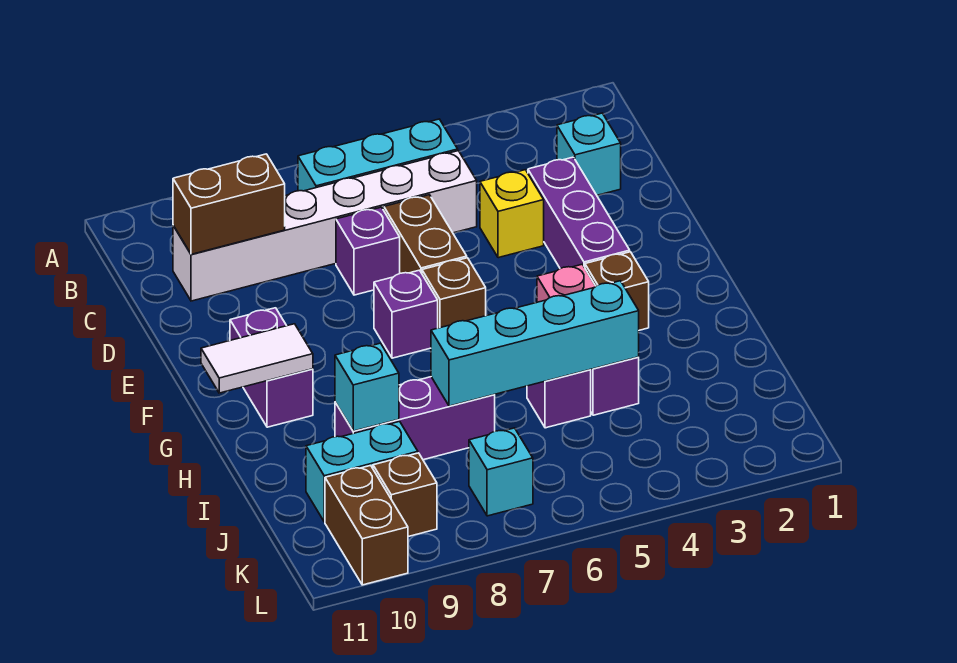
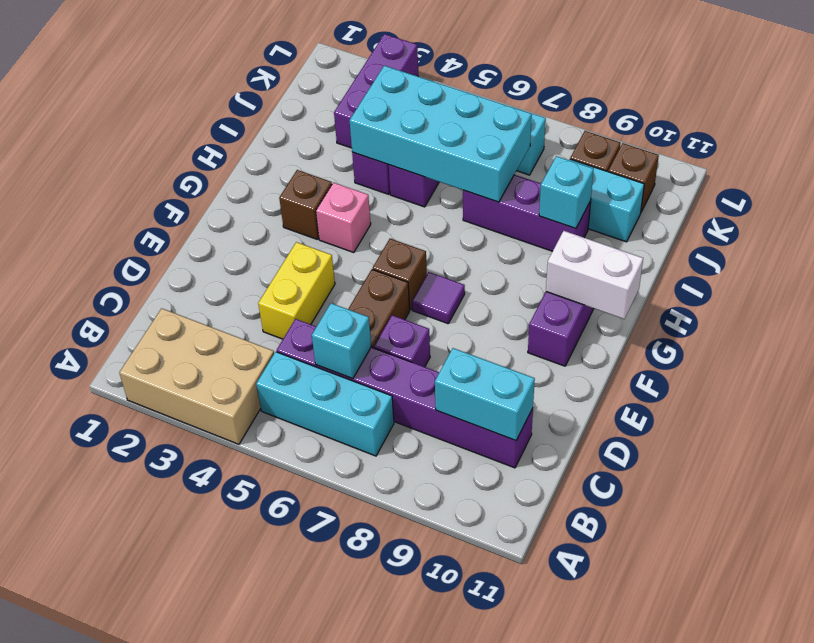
none -> tan 2x3 brick [119,308,274,444]
cyan 1x1 brick [557,113,621,195] -> cyan 1x1 brick moved to [312,303,371,379]
white 1x6 brick [173,151,477,301] -> purple 1x6 brick [277,319,533,468]
brown 1x2 brick [173,154,285,254] -> cyan 1x2 brick [435,348,535,441]
purple 1x3 brick [528,157,630,269] -> purple 1x3 brick moved to [334,34,418,148]
yellow 1x1 brick [480,170,544,258] -> yellow 1x2 brick [258,242,335,339]
purple 1x1 brick [374,270,438,358] -> purple 1x1 tile [412,272,465,324]
white 1x2 tile [201,324,313,393] -> white 1x2 brick [546,231,643,319]
cyan 1x4 brick [431,281,639,406] -> cyan 2x4 brick [349,66,532,202]
brown 1x2 brick [325,466,408,585] -> brown 1x1 brick [608,143,659,212]

